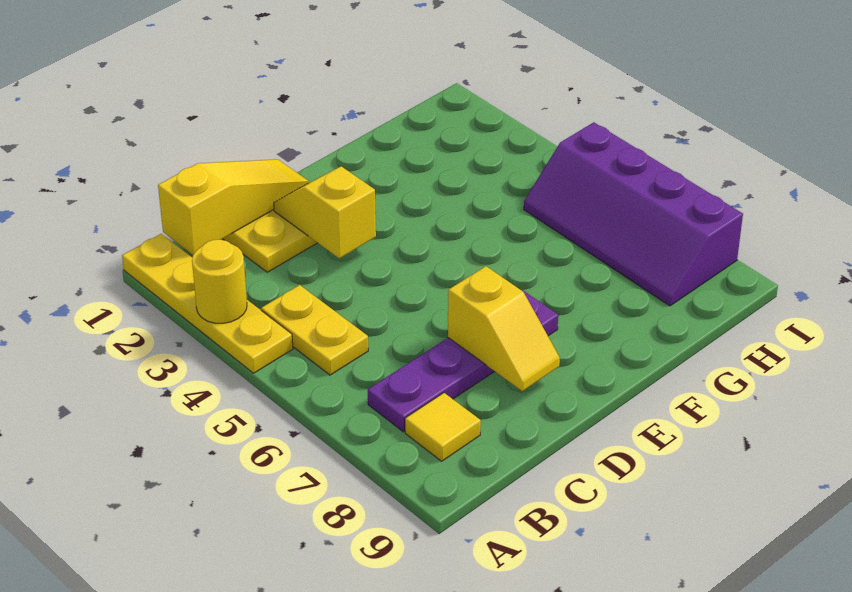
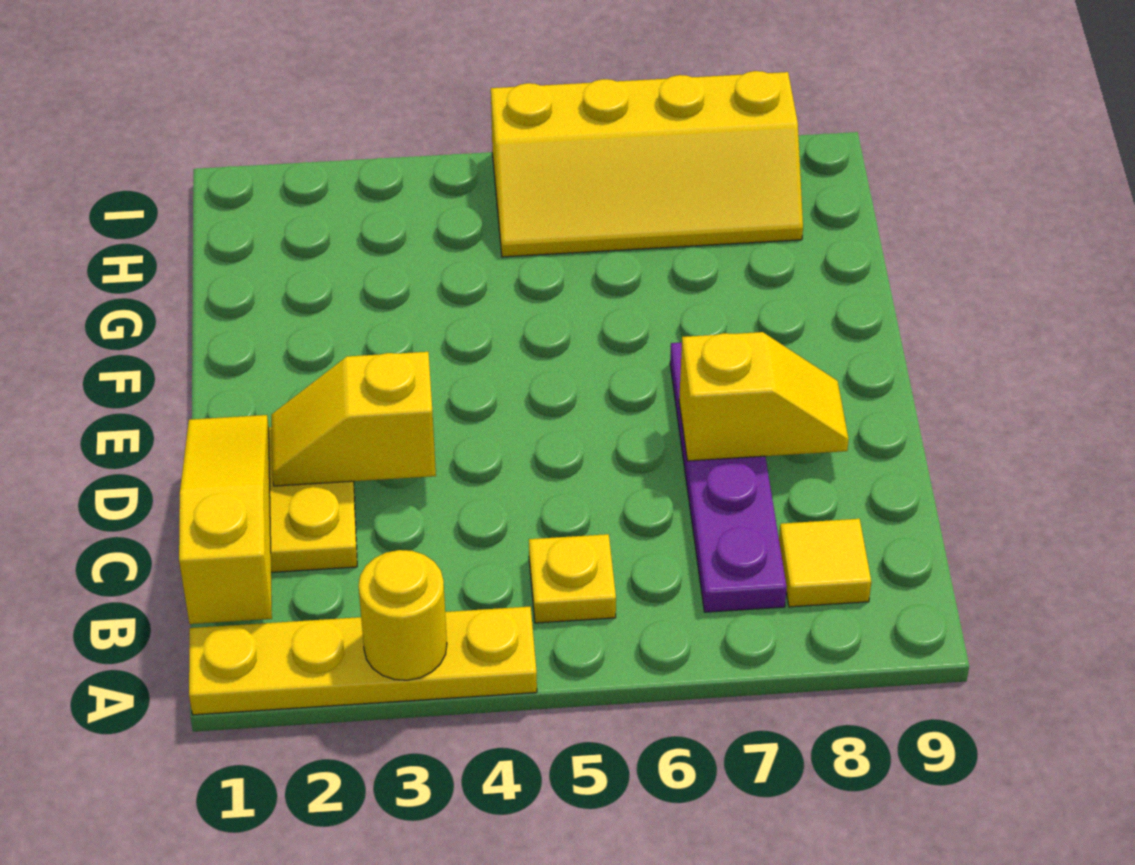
yellow 1x2 plate [261,285,368,375] -> yellow 1x1 plate [529,534,616,623]
purple 2x4 slope [524,122,743,306] -> yellow 2x4 slope [491,71,803,257]

